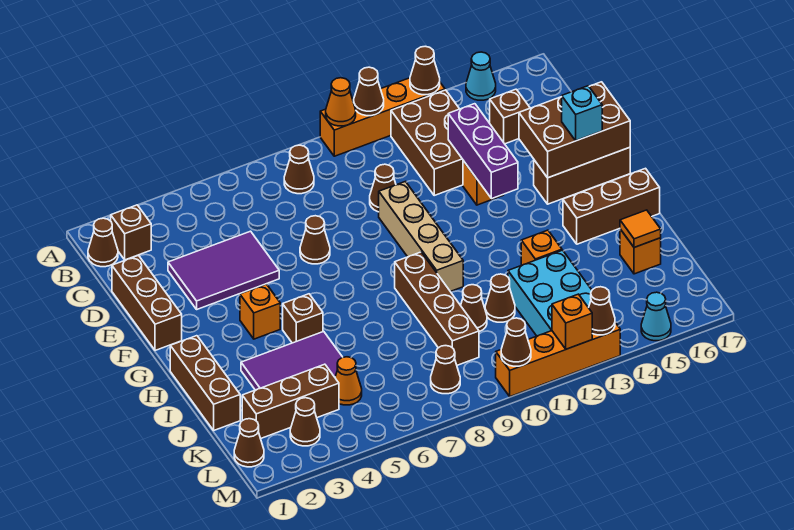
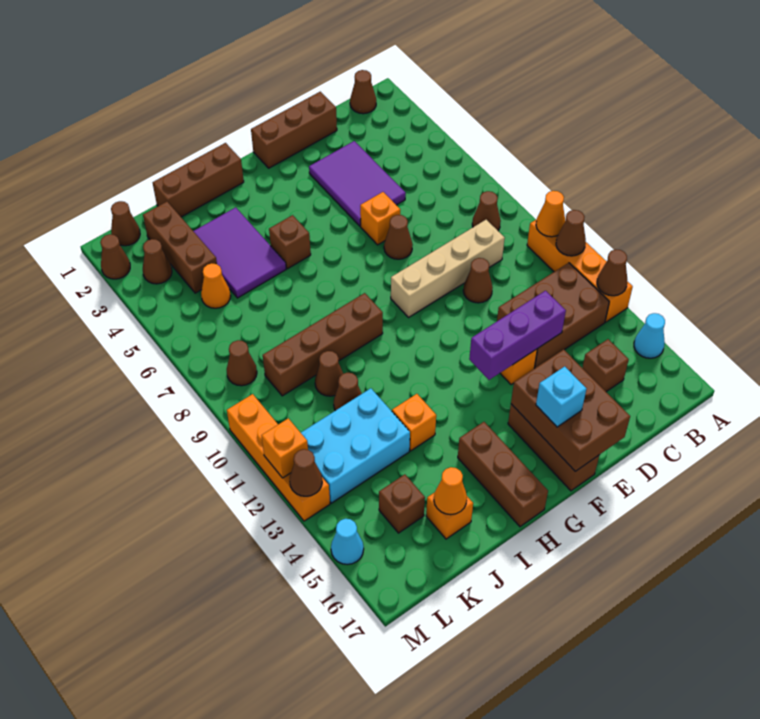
brown 1x1 brick [111,205,151,260] -> brown 1x1 brick moved to [379,474,425,533]
tan 1x4 brick [379,181,463,292] -> tan 1x4 brick moved to [391,220,505,317]
orange 1x1 brick [240,284,280,339] -> orange 1x1 brick moved to [360,192,400,245]
orange 1x1 tile [620,210,661,247] -> orange 1x1 cone [434,467,467,515]
brown 1x1 cone [501,318,531,366] -> brown 1x1 cone moved to [100,234,130,279]

